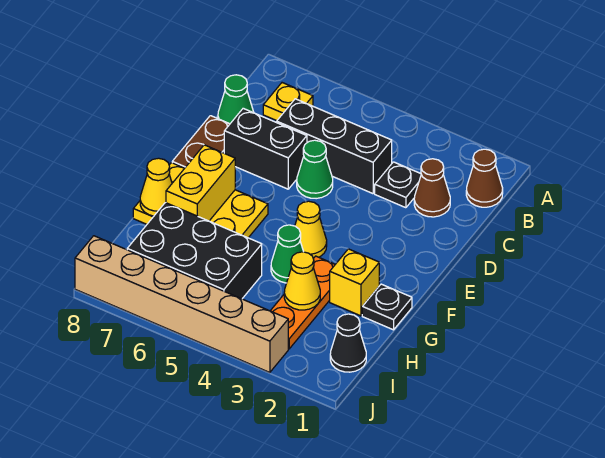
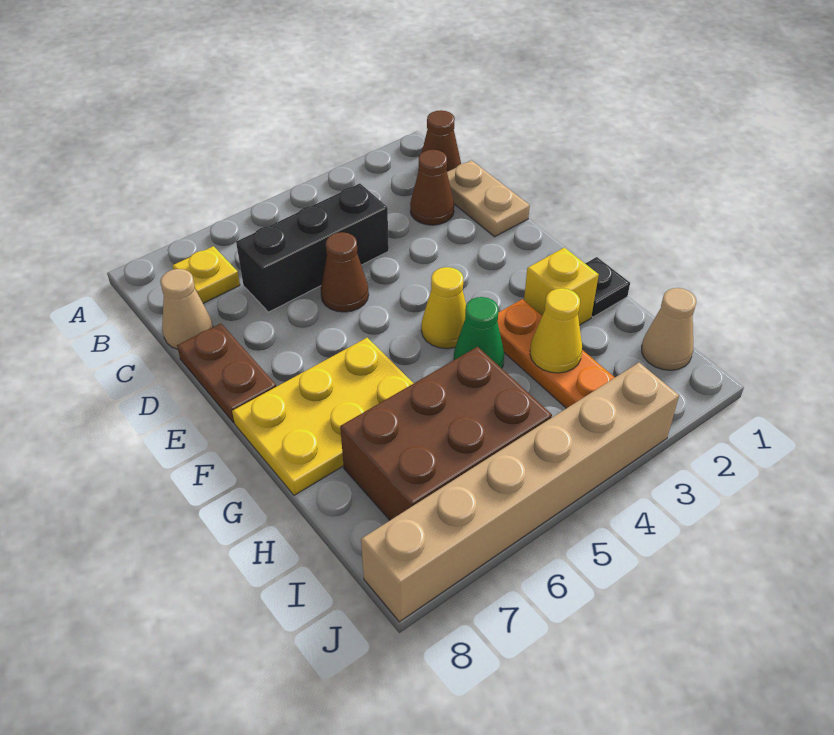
none -> tan 1x2 plate [447,160,530,237]
black 1x1 plate [375,162,421,208] -> none
green 1x1 cone [218,75,254,124] -> tan 1x1 cone [160,269,213,349]
green 1x1 cone [297,140,333,199] -> brown 1x1 cone [321,232,369,312]
black 1x2 brick [224,108,307,189] -> none
yellow 1x2 brick [166,145,235,221] -> none
yellow 1x1 cone [140,158,172,216] -> none
black 2x3 brick [127,203,262,299] -> brown 2x3 brick [340,347,552,520]
black 1x1 cone [330,314,366,372] -> tan 1x1 cone [642,288,696,370]

